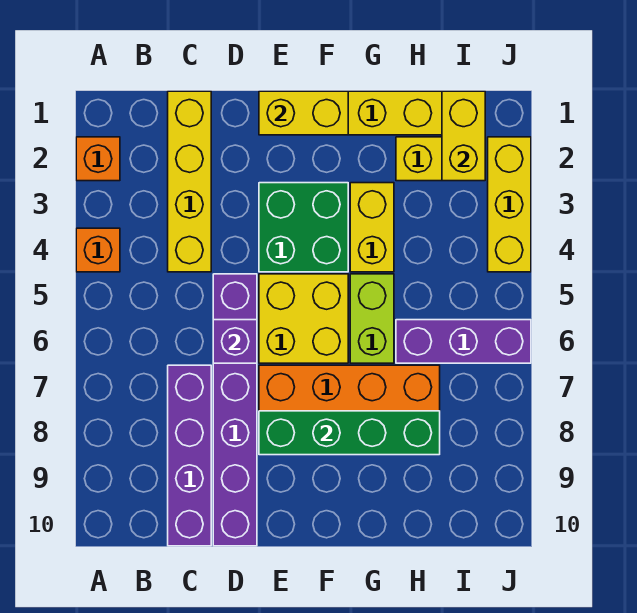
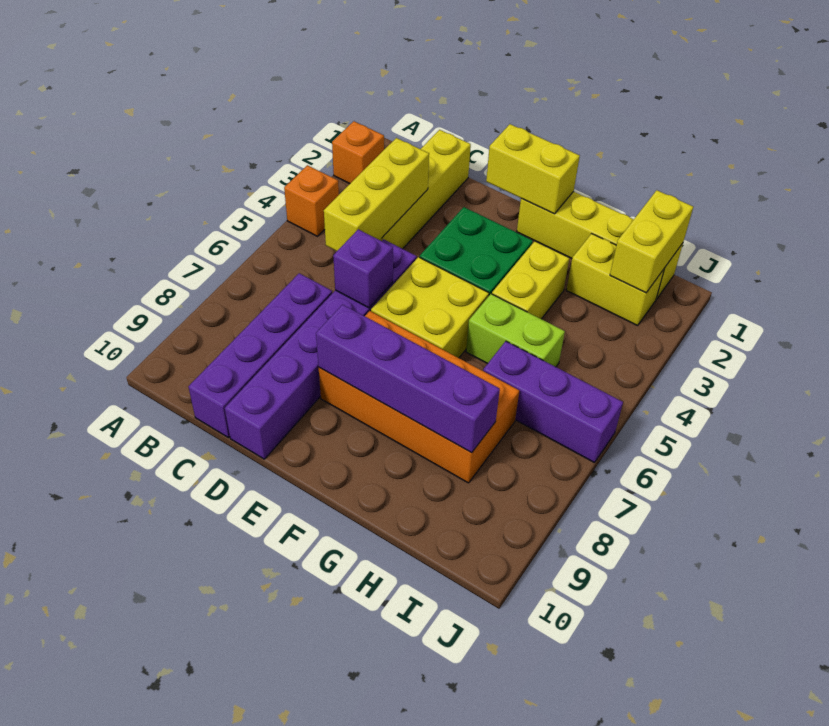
green 1x4 brick [259,411,440,455] -> purple 1x4 brick [316,305,500,453]
lime 1x2 brick [350,274,394,363] -> lime 1x2 brick turned to [466,294,565,367]
yellow 1x3 brick [488,137,531,272] -> yellow 1x3 brick moved to [324,138,429,251]

